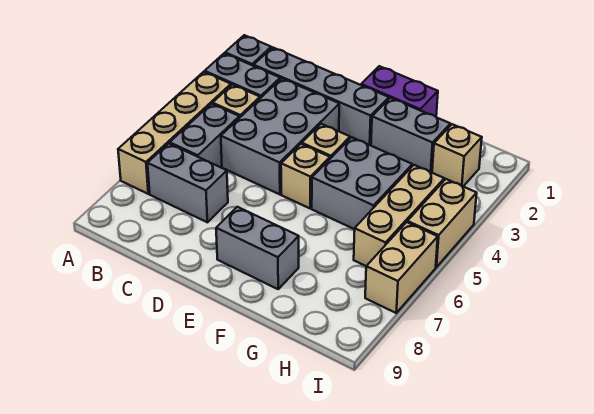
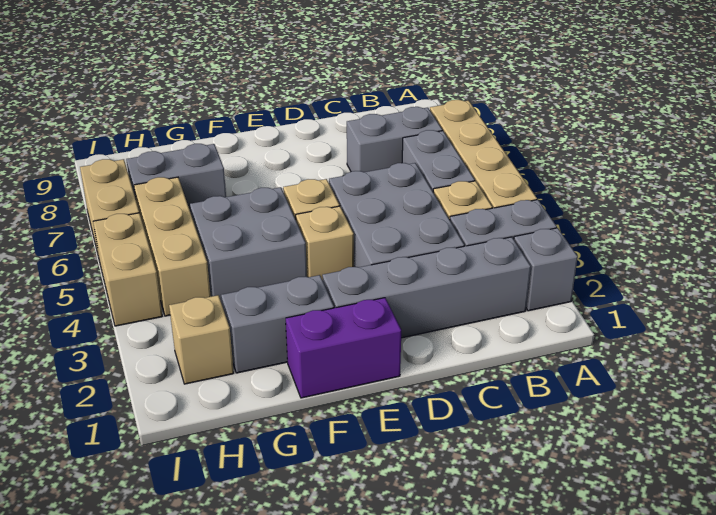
grey 1x2 brick [216,207,299,289] -> grey 1x2 brick moved to [126,144,226,212]

